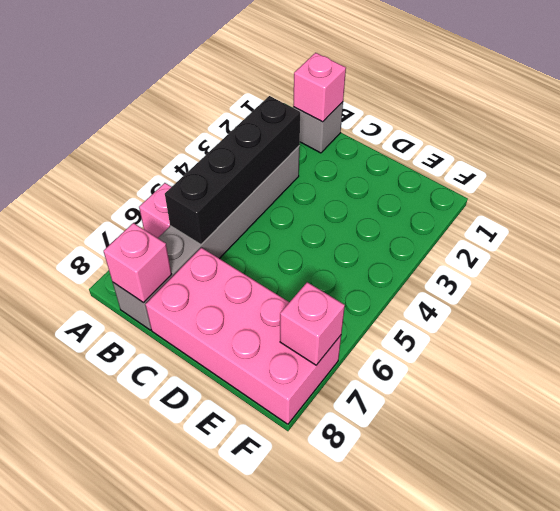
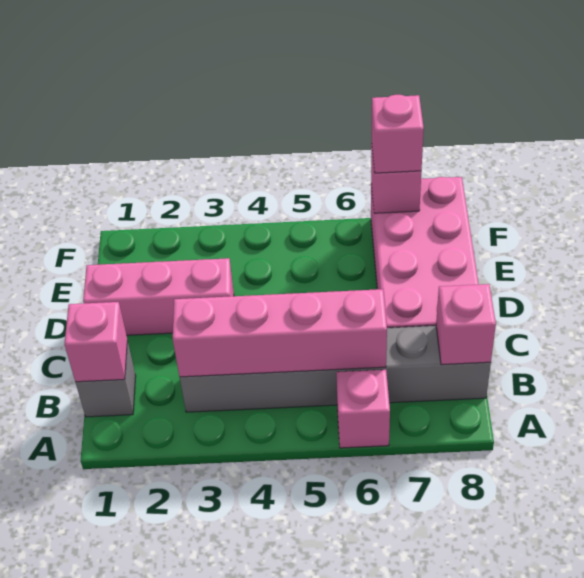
black 1x4 brick [165,96,300,245] -> pink 1x4 brick [173,289,387,377]
none -> pink 1x3 brick [83,258,234,335]
none -> pink 1x1 brick [372,95,424,173]

